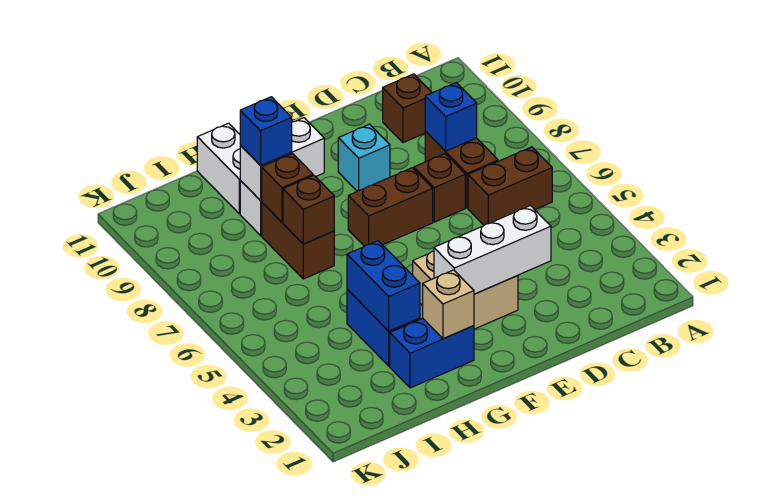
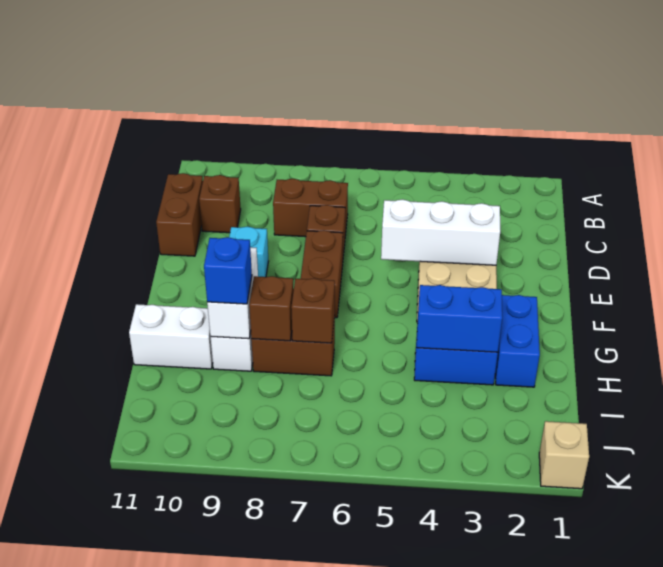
brown 1x2 brick [468,147,552,225] -> brown 1x2 brick moved to [156,173,203,256]
blue 1x1 brick [425,82,477,151] -> none
white 1x3 brick [434,206,551,294] -> white 1x3 brick turned to [381,199,500,265]
tan 1x1 brick [423,270,474,339] -> tan 1x1 brick moved to [539,421,589,489]

